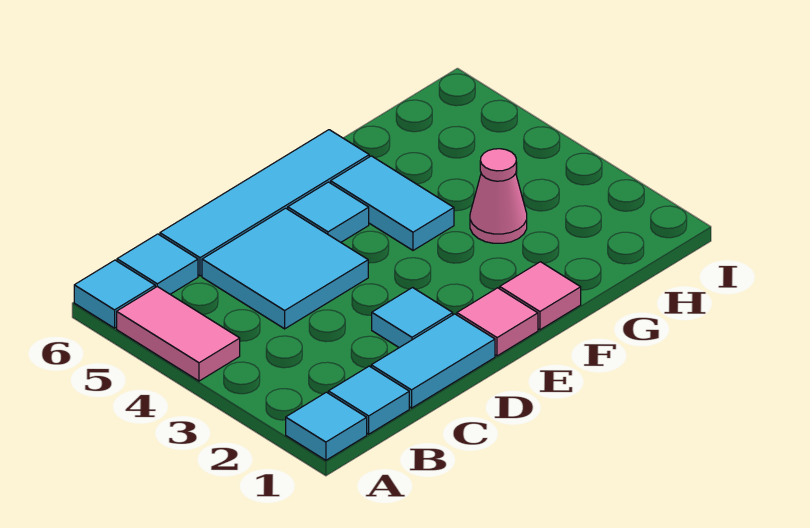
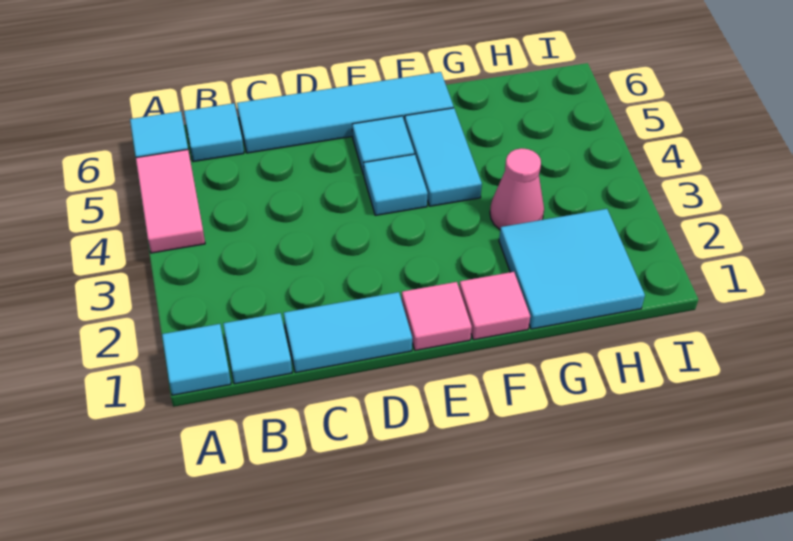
cyan 2x2 tile [202,208,368,329] -> cyan 2x2 tile moved to [499,209,645,329]
cyan 1x1 tile [372,288,453,348] -> cyan 1x1 tile moved to [364,154,428,215]

